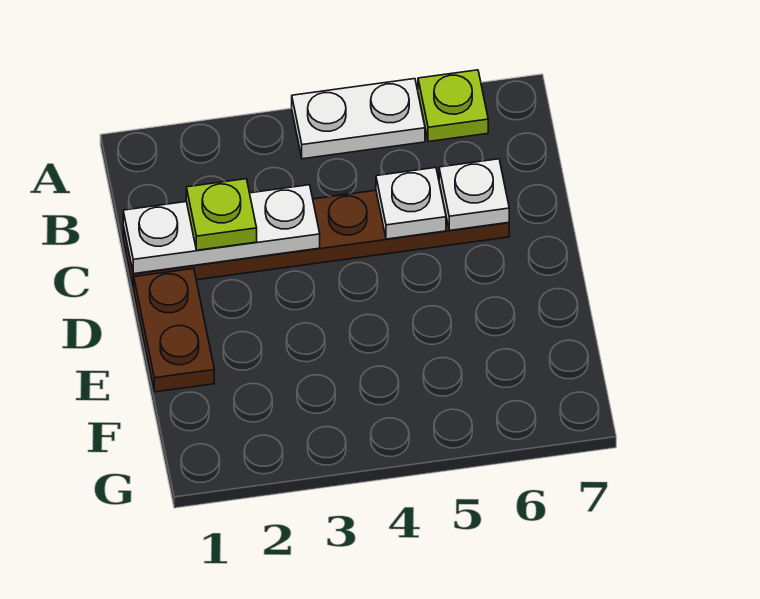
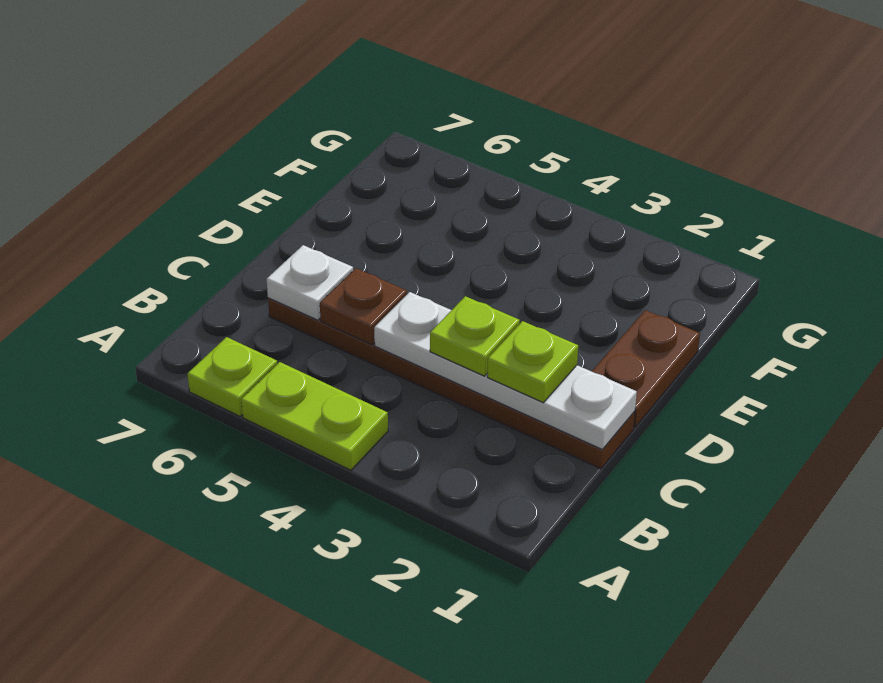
white 1x2 plate [292,79,425,159] -> lime 1x2 plate [241,362,388,470]
white 1x3 plate [123,185,320,274] -> white 1x4 plate [374,292,637,450]
none -> lime 1x1 plate [430,296,520,376]
white 1x1 plate [376,168,446,239] -> brown 1x1 plate [320,268,407,345]

